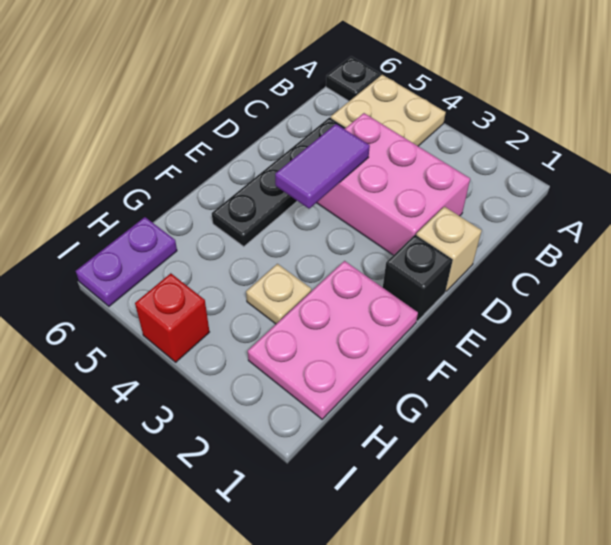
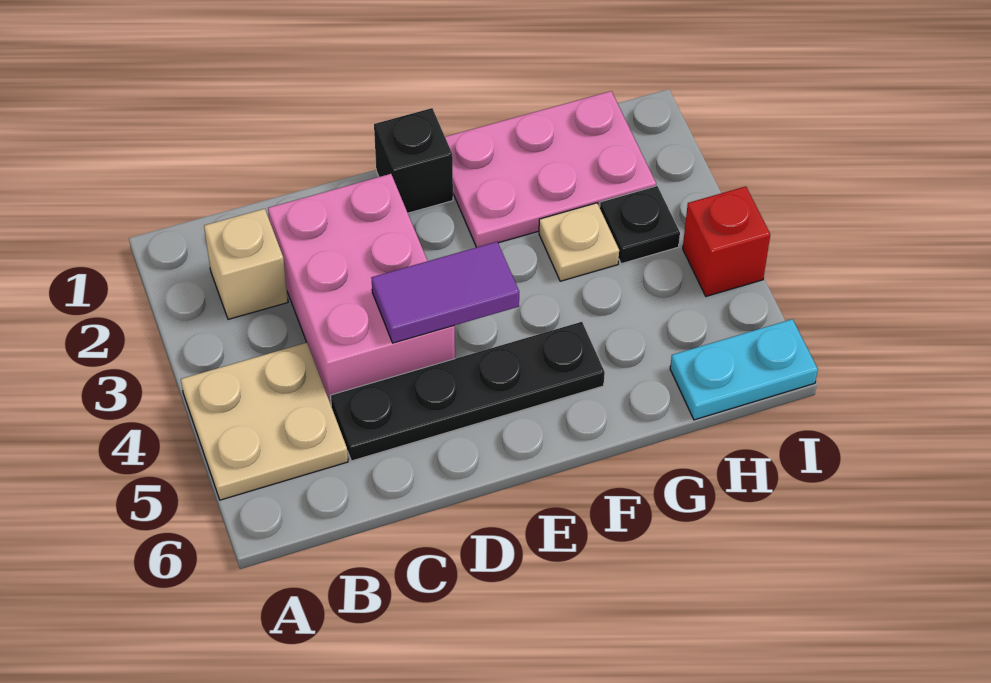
black 1x1 plate [326,56,381,101] -> black 1x1 plate moved to [600,186,680,264]
tan 1x1 brick [416,207,482,291] -> tan 1x1 brick moved to [204,209,288,319]
purple 1x2 plate [76,217,177,306] -> cyan 1x2 plate [670,319,818,420]

